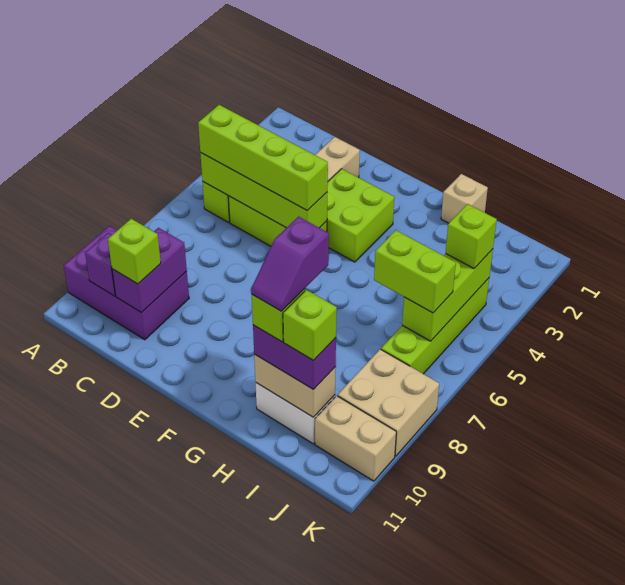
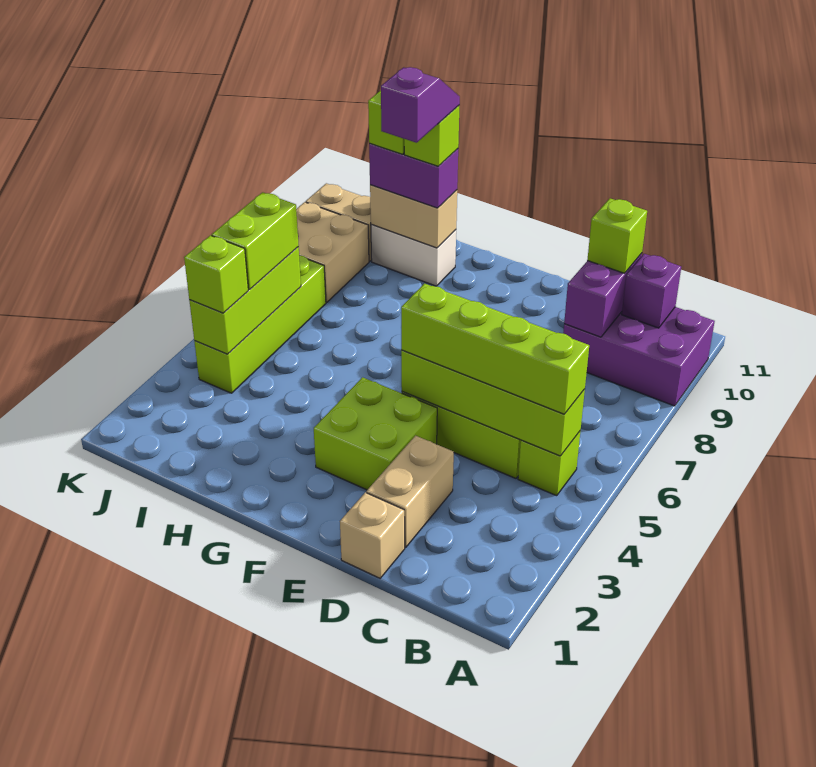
tan 1x1 brick [441,174,488,223] -> tan 1x1 brick moved to [340,492,405,578]
lime 1x2 brick [374,230,456,313] -> lime 1x2 brick turned to [212,192,299,290]

